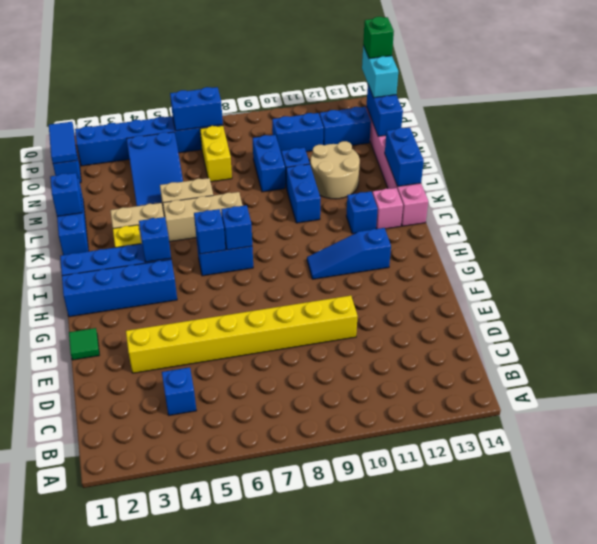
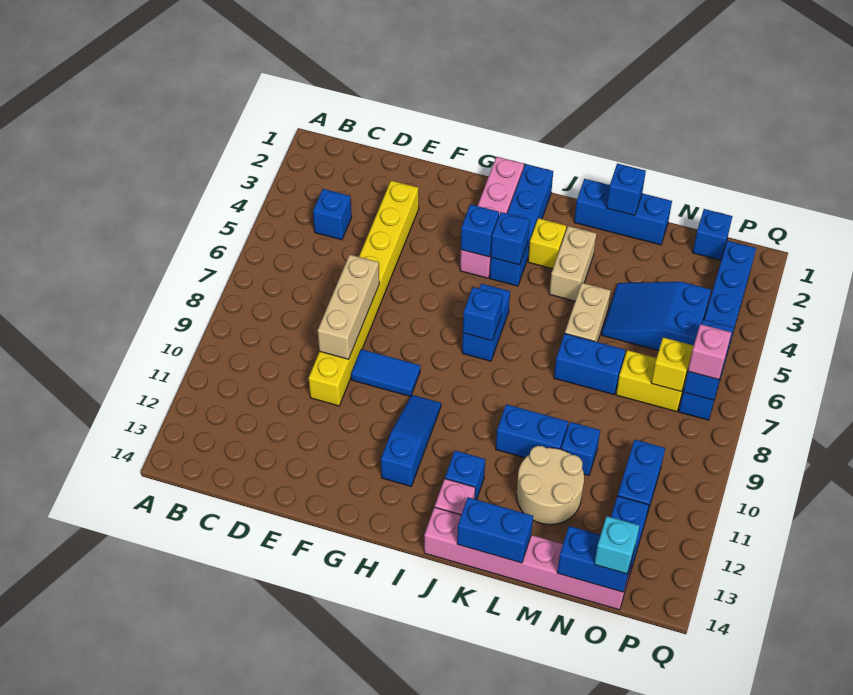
green 1x1 tile [69,328,99,360] -> none
blue 1x4 brick [62,260,177,317] -> pink 1x4 brick [460,157,524,278]
blue 1x1 brick [194,209,226,254] -> blue 1x1 brick moved to [461,204,499,257]
tan 1x3 brick [163,192,243,242] -> tan 1x3 brick moved to [318,255,379,359]
blue 1x2 brick [253,135,285,192] -> blue 1x2 brick moved to [554,333,625,394]
blue 1x2 tile [49,122,77,164] -> blue 1x2 tile moved to [351,349,420,397]
none -> yellow 1x1 brick [651,337,694,392]
cyan 1x2 brick [362,46,398,98] -> cyan 1x1 brick [594,516,639,574]
none -> pink 1x1 brick [688,324,731,380]
green 1x1 brick [363,17,394,59] -> none

